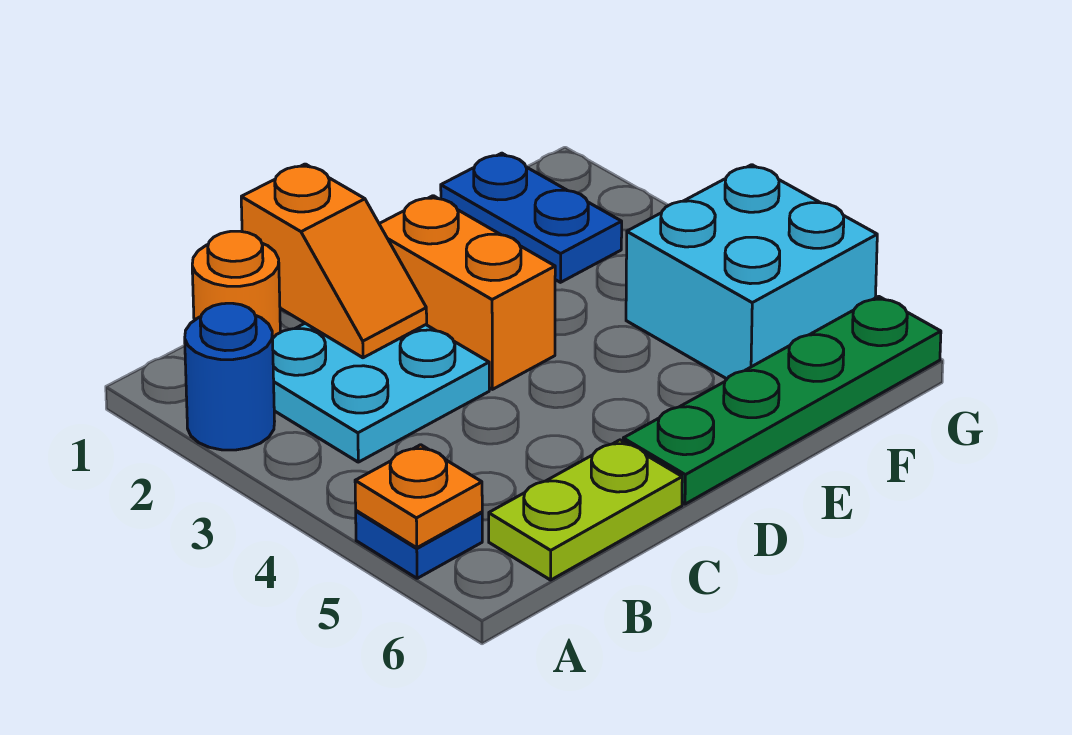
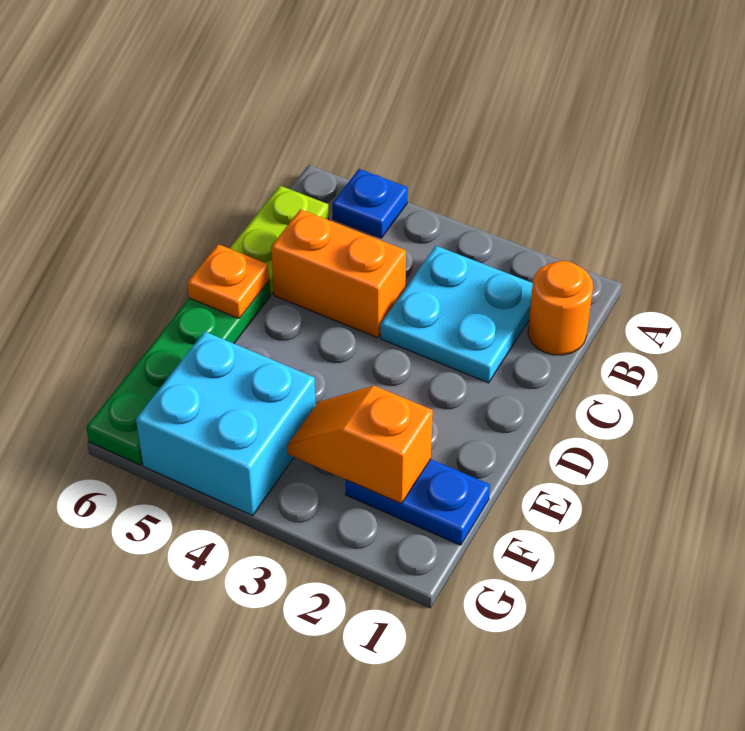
blue 1x1 round brick [185,303,275,450] -> none
orange 1x1 plate [355,445,482,548] -> orange 1x1 plate moved to [187,244,269,319]
orange 1x2 slope [241,164,427,358] -> orange 1x2 slope moved to [287,386,433,504]
orange 1x2 brick [379,196,555,389] -> orange 1x2 brick moved to [271,209,406,338]

